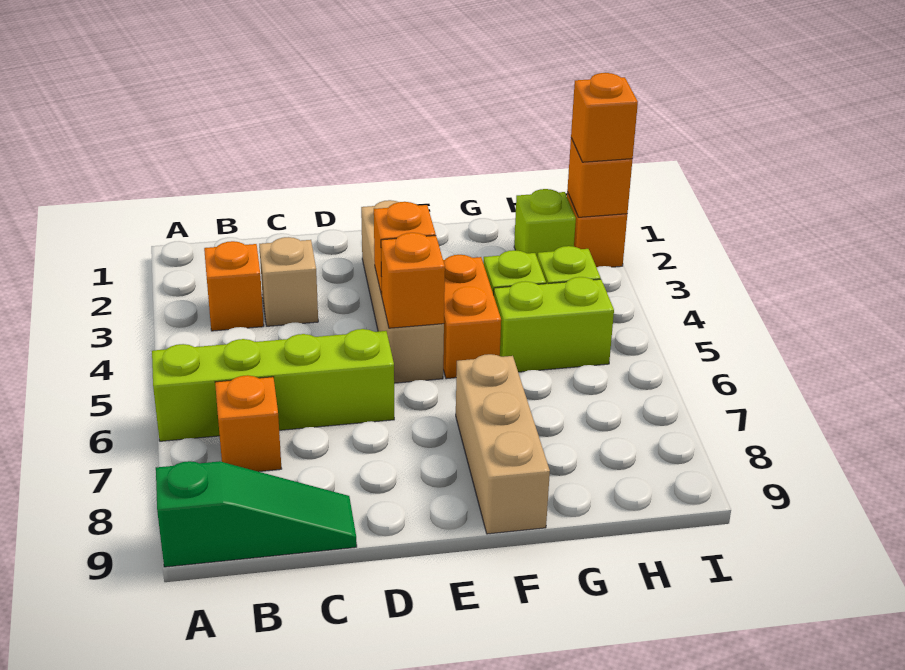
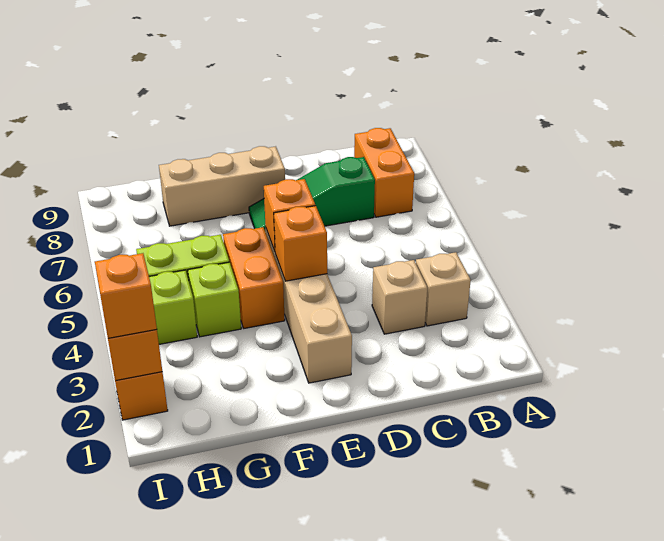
lime 1x4 brick [152,329,394,441] -> none
green 1x3 slope [156,461,357,567] -> green 1x3 slope moved to [249,157,375,232]
orange 1x1 brick [204,241,264,331] -> tan 1x1 brick [416,252,471,326]
orange 1x1 brick [215,375,282,472] -> orange 1x2 brick [354,128,414,217]
tan 1x3 brick [456,354,550,534] -> tan 1x3 brick turned to [159,146,285,226]
lime 1x1 brick [514,189,576,256] -> none

